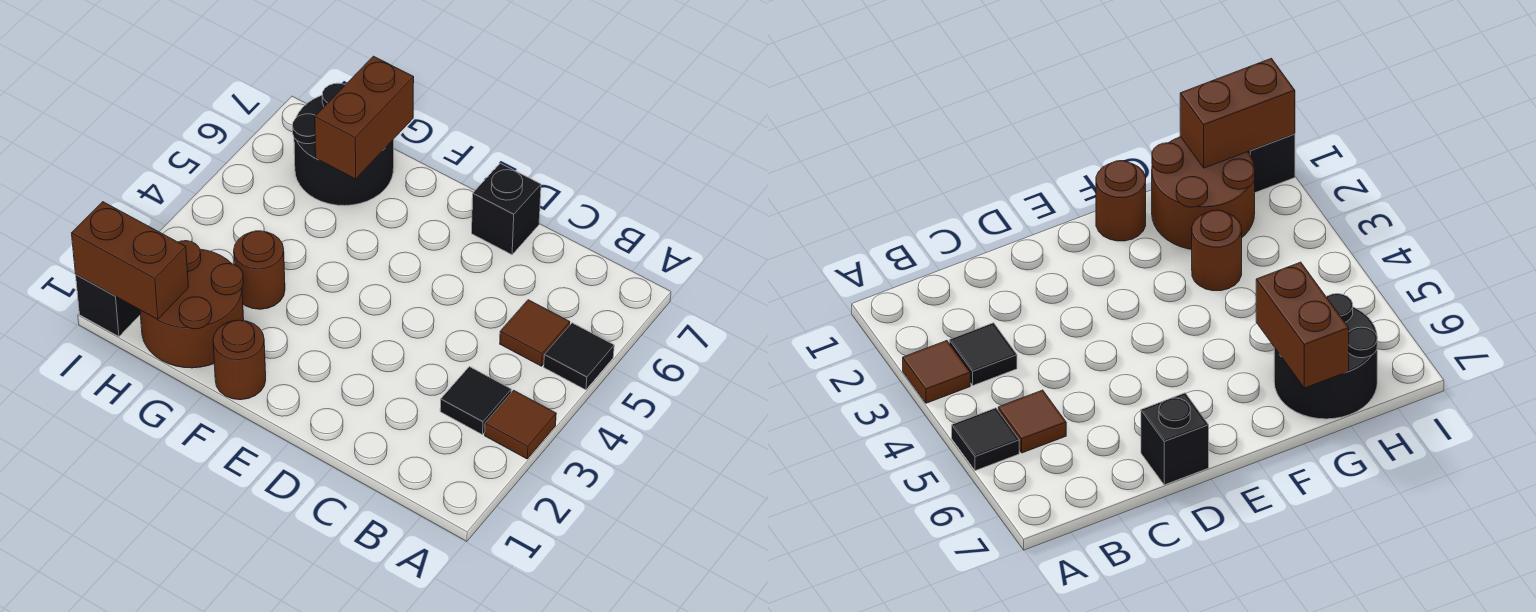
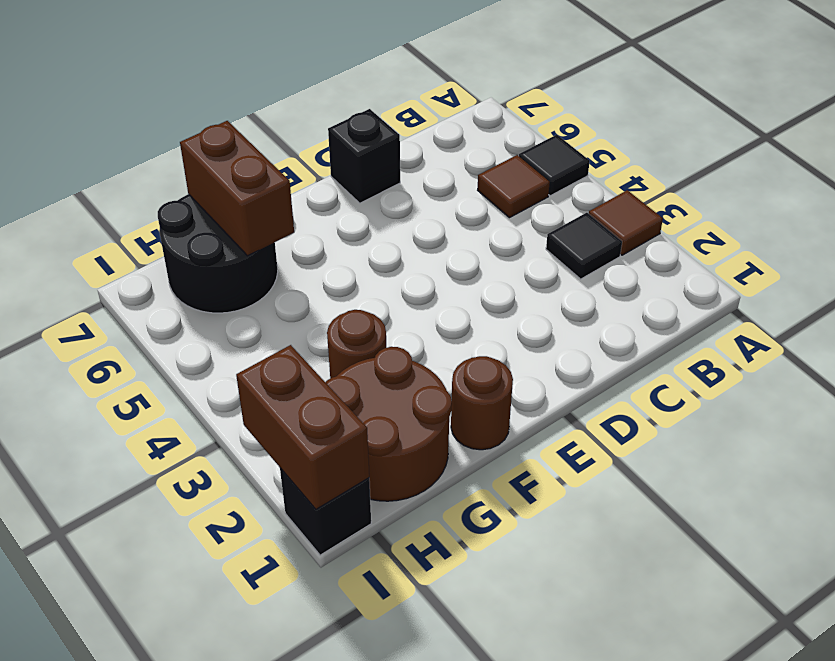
brown 1x2 brick [72,202,188,320] -> brown 1x2 brick turned to [236,345,369,509]

